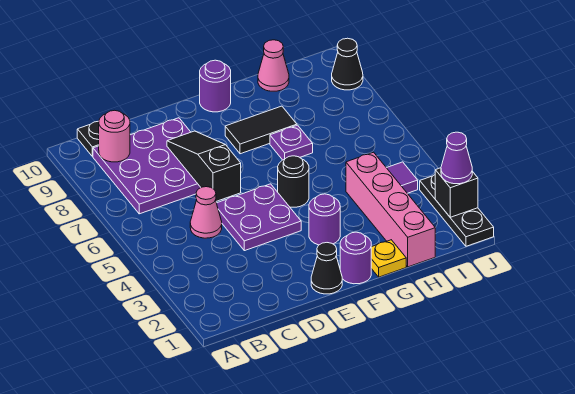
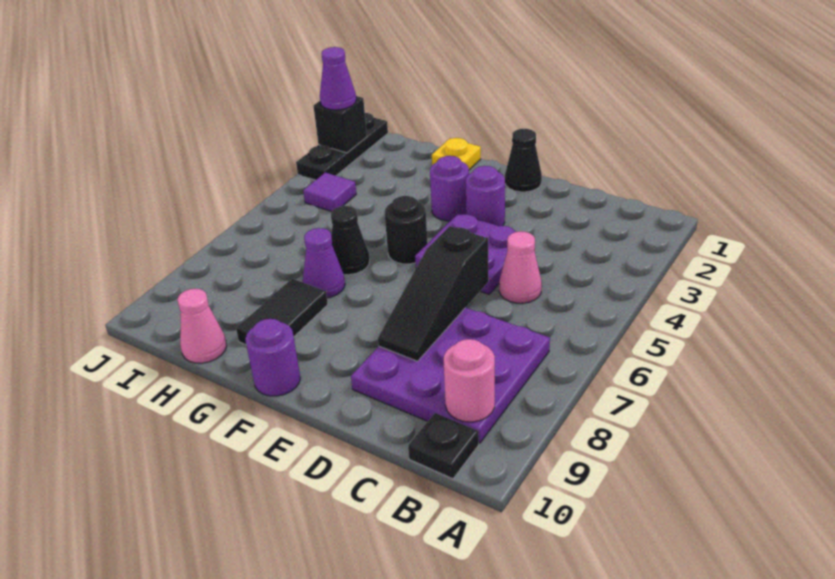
purple 1x1 round brick [340,232,371,284] -> purple 1x1 round brick moved to [466,166,505,226]
black 1x2 tile [225,106,297,154] -> black 1x2 tile turned to [236,279,328,345]
purple 1x1 plate [270,125,313,160] -> purple 1x1 cone [303,228,345,298]
pink 1x4 brick [346,152,435,267] -> none
black 1x1 cone [332,38,363,90] -> black 1x1 cone moved to [331,206,370,275]

